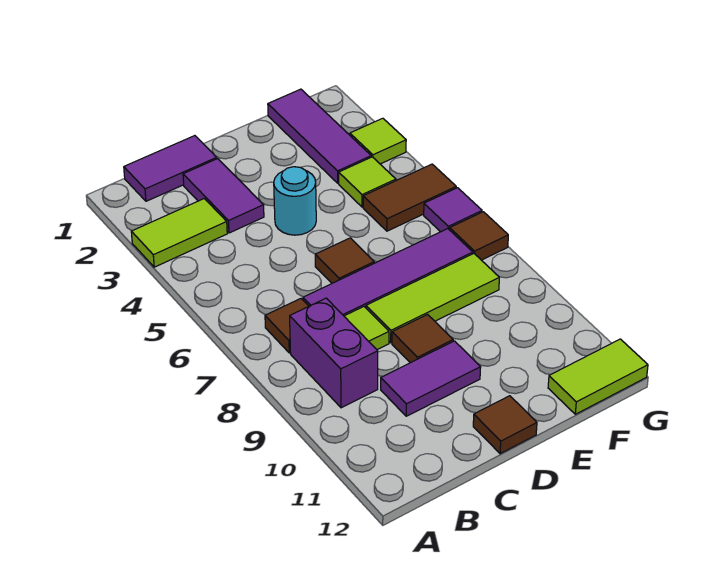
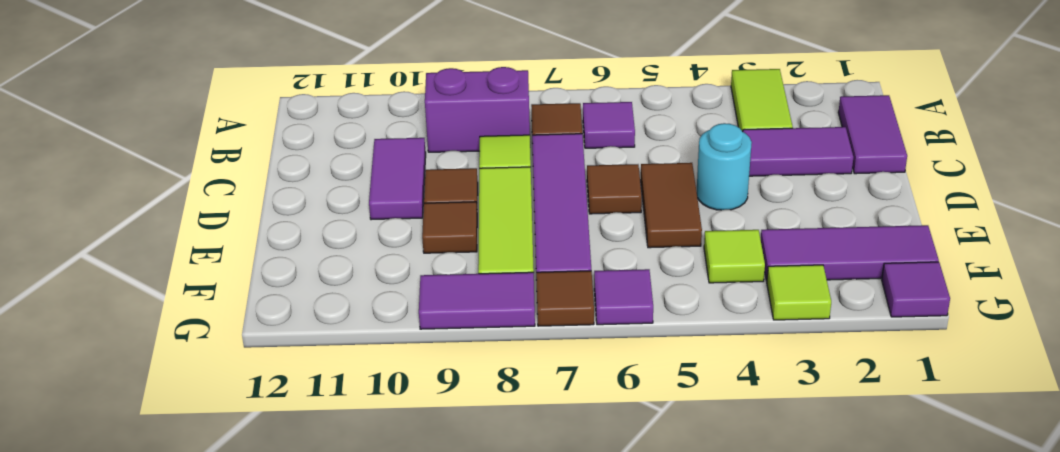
none -> purple 1x1 tile [583,102,635,148]
brown 1x1 tile [473,396,537,454] -> brown 1x1 tile moved to [422,202,477,253]
brown 1x2 tile [363,164,456,231] -> brown 1x2 tile moved to [641,163,702,248]
lime 1x2 tile [548,339,648,414] -> none
none -> purple 1x1 tile [882,262,950,317]
none -> purple 1x2 tile [419,272,535,329]

